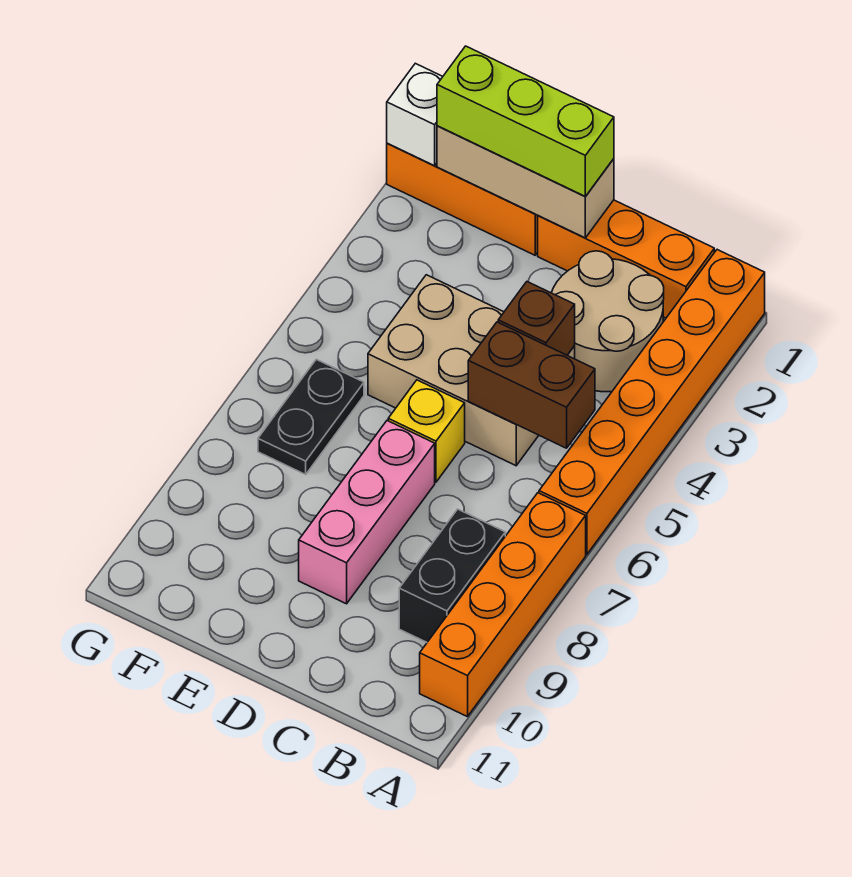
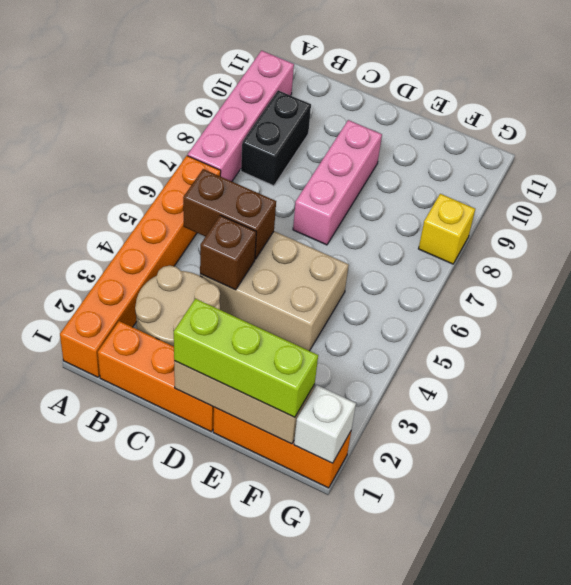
orange 1x4 brick [420,493,586,717] -> pink 1x4 brick [188,51,294,181]
yellow 1x1 brick [388,380,465,482] -> yellow 1x1 brick moved to [419,194,475,264]
black 1x2 plate [258,359,364,474] -> none

